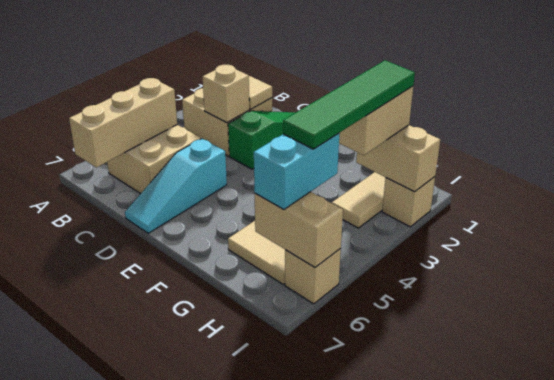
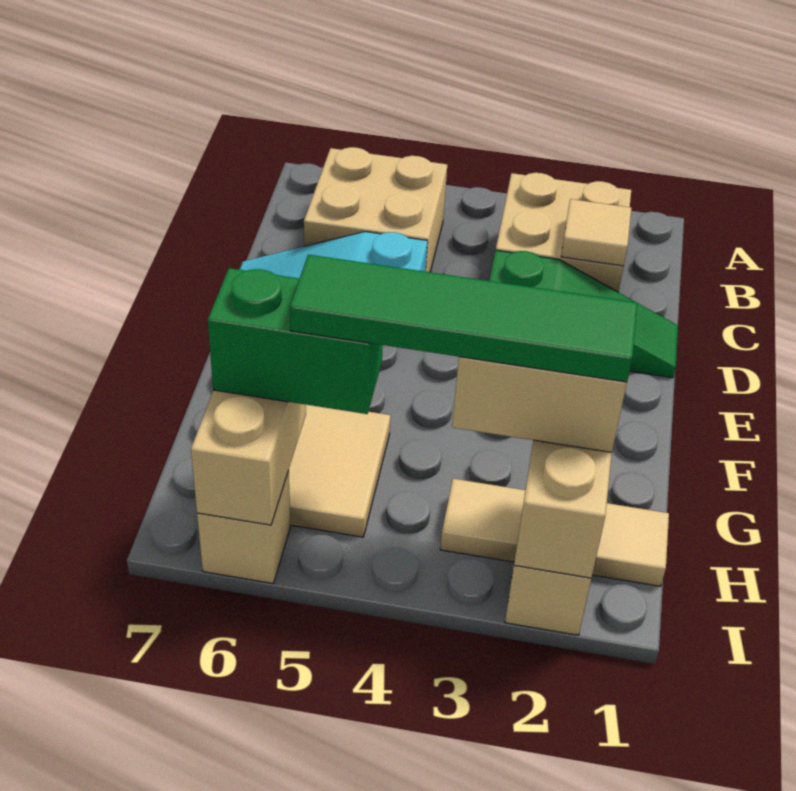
tan 1x3 brick [69,78,177,167] -> none
tan 1x1 brick [202,65,249,123] -> none
cyan 1x2 brick [254,133,340,209] -> green 1x2 brick [208,268,383,414]

